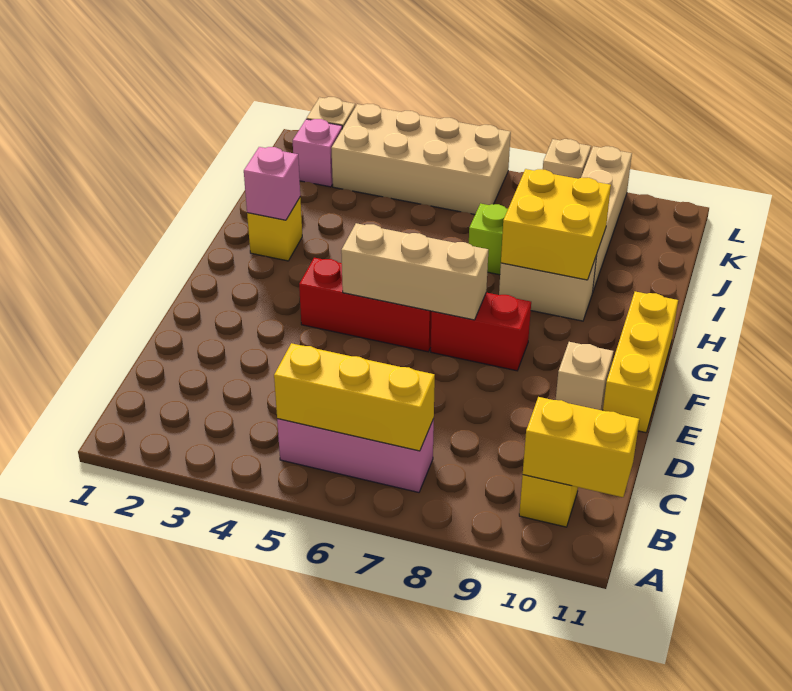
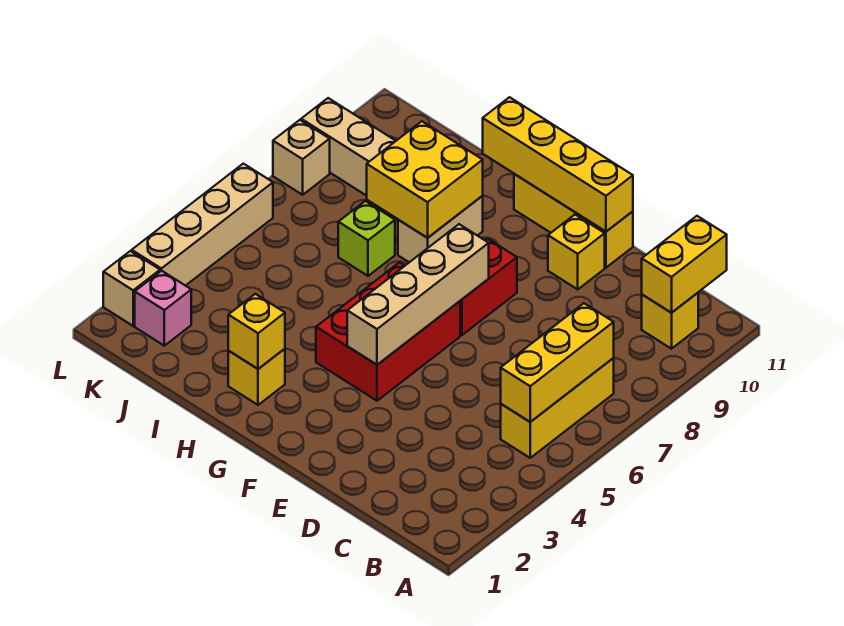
pink 1x3 brick [277,419,434,492] -> yellow 1x3 brick [501,358,614,458]
tan 1x1 brick [556,342,614,411] -> yellow 1x1 brick [548,215,605,289]
none -> yellow 1x4 brick [483,97,633,232]
red 1x3 brick [299,258,432,352] -> red 2x3 brick [316,262,460,401]
tan 1x3 brick [341,223,488,320] -> tan 1x4 brick [347,224,489,365]
pink 1x1 brick [244,147,300,220] -> yellow 1x1 brick [228,294,285,369]
tan 2x4 brick [331,104,511,214] -> tan 1x4 brick [132,164,273,286]

